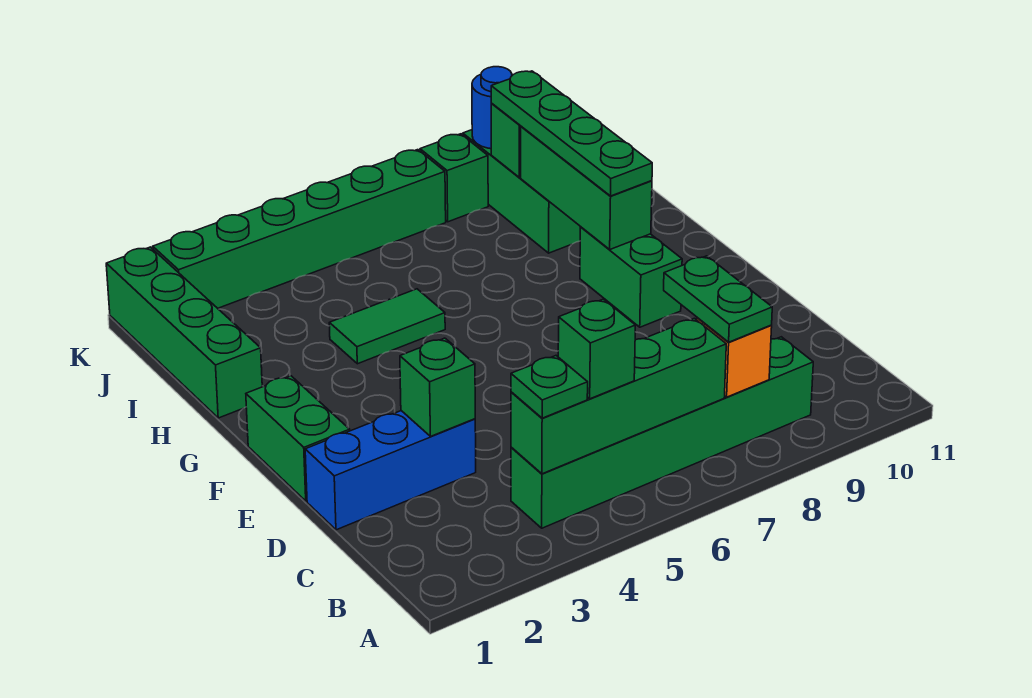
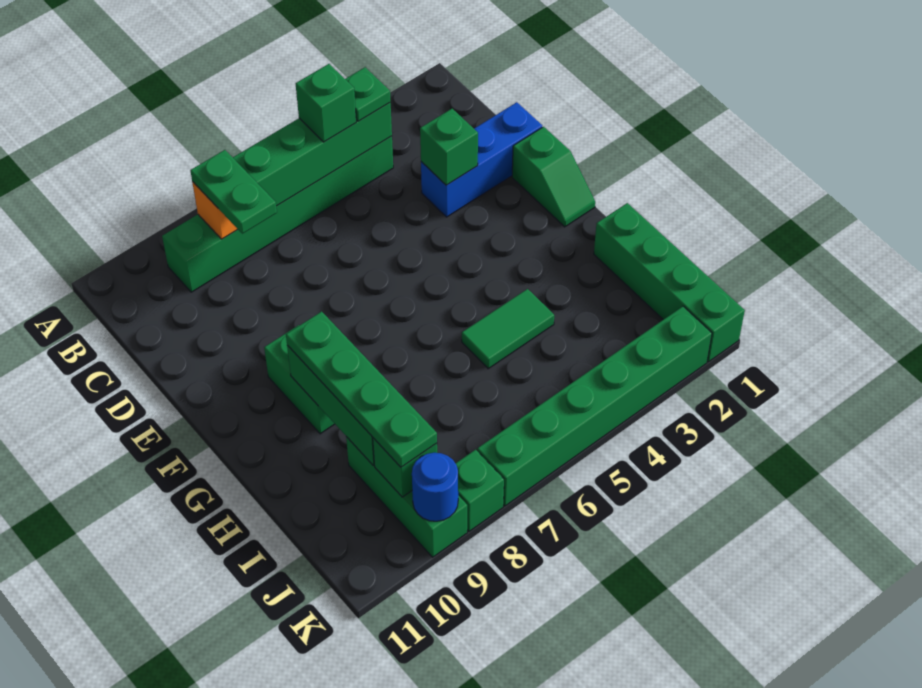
green 1x2 brick [246,376,350,501] -> green 1x2 slope [512,127,595,227]

